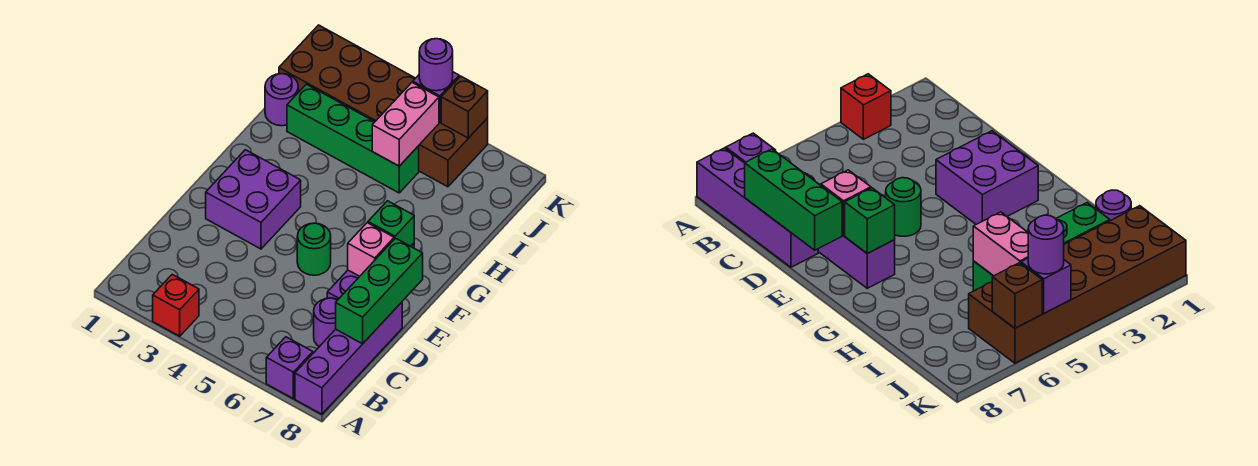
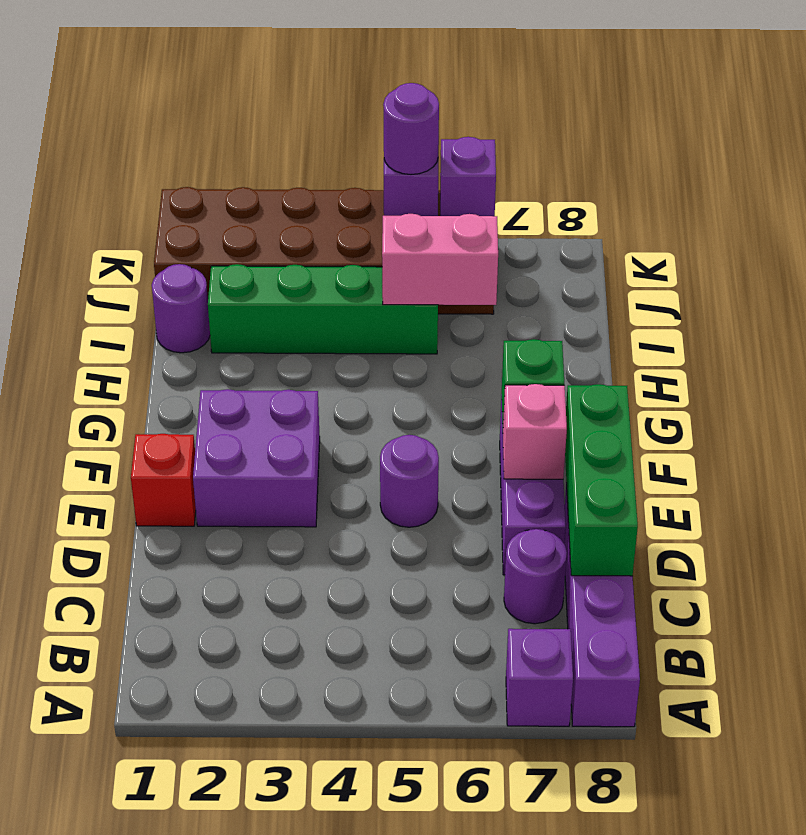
red 1x1 brick [153,274,199,336] -> red 1x1 brick moved to [131,434,196,526]
green 1x1 round brick [297,223,331,275] -> purple 1x1 round brick [380,435,439,527]
pink 1x2 brick [372,83,439,166] -> pink 1x2 brick turned to [382,214,498,305]
brown 1x1 brick [441,76,488,138] -> purple 1x1 brick [440,137,496,216]

